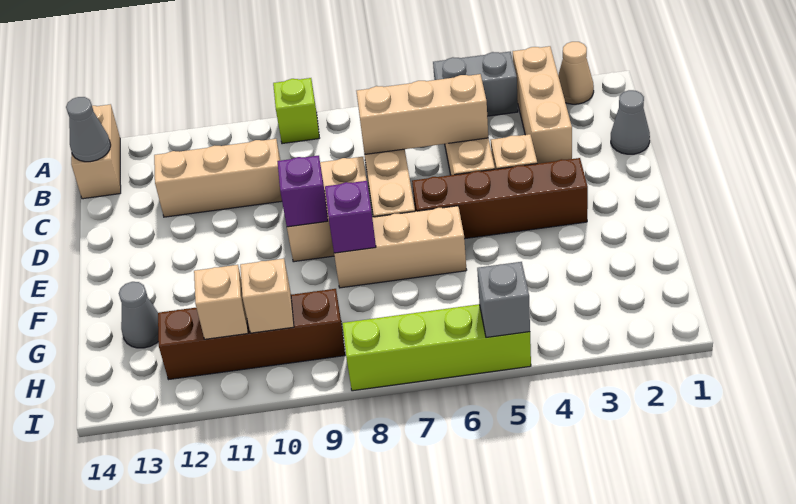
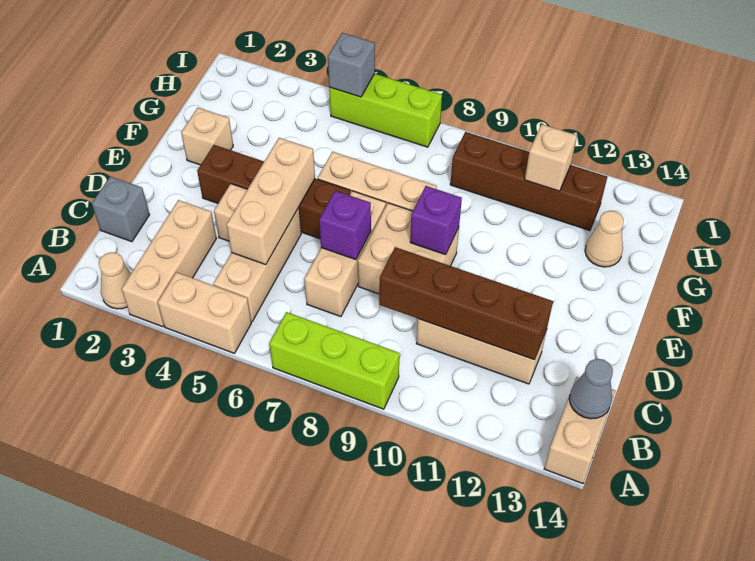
grey 1x2 brick [433,52,518,116] -> tan 1x2 brick [158,272,251,353]
lime 1x1 brick [273,78,319,144] -> lime 1x3 brick [269,312,400,409]
grey 1x1 cone [611,90,650,154] -> grey 1x1 brick [92,177,149,242]
tan 1x3 brick [357,74,488,154] -> tan 1x3 brick turned to [227,138,315,265]
none -> brown 1x4 brick [379,247,553,360]
purple 1x1 brick [325,181,376,253] -> purple 1x1 brick moved to [319,191,371,260]
grey 1x1 cone [119,282,158,348] -> tan 1x1 cone [585,211,624,267]
tan 1x1 brick [240,259,294,333] -> tan 1x1 brick moved to [181,108,233,165]
lime 1x4 brick [342,304,531,391] -> lime 1x3 brick [329,74,442,147]

